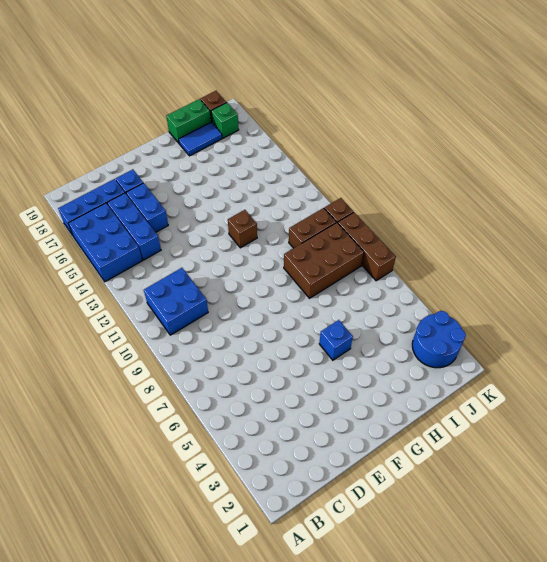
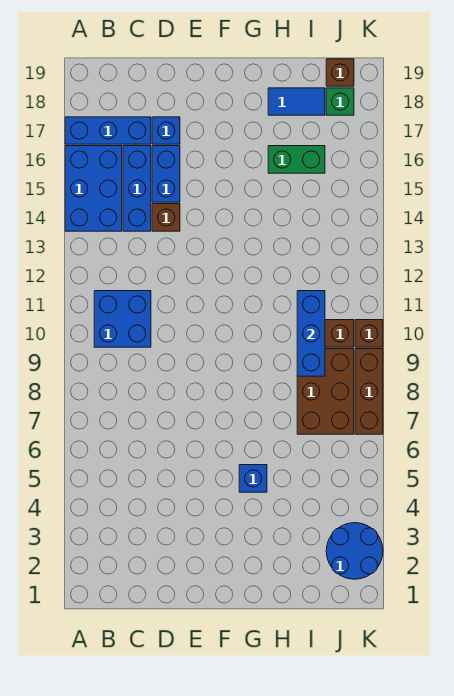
brown 1x1 brick [228,210,257,248] -> brown 1x1 brick moved to [152,204,180,231]
brown 2x3 brick [284,223,364,298] -> brown 2x3 brick turned to [297,349,354,434]
green 1x2 brick [166,99,211,143] -> green 1x2 brick moved to [268,146,325,173]
none -> blue 1x3 brick [297,291,325,376]

